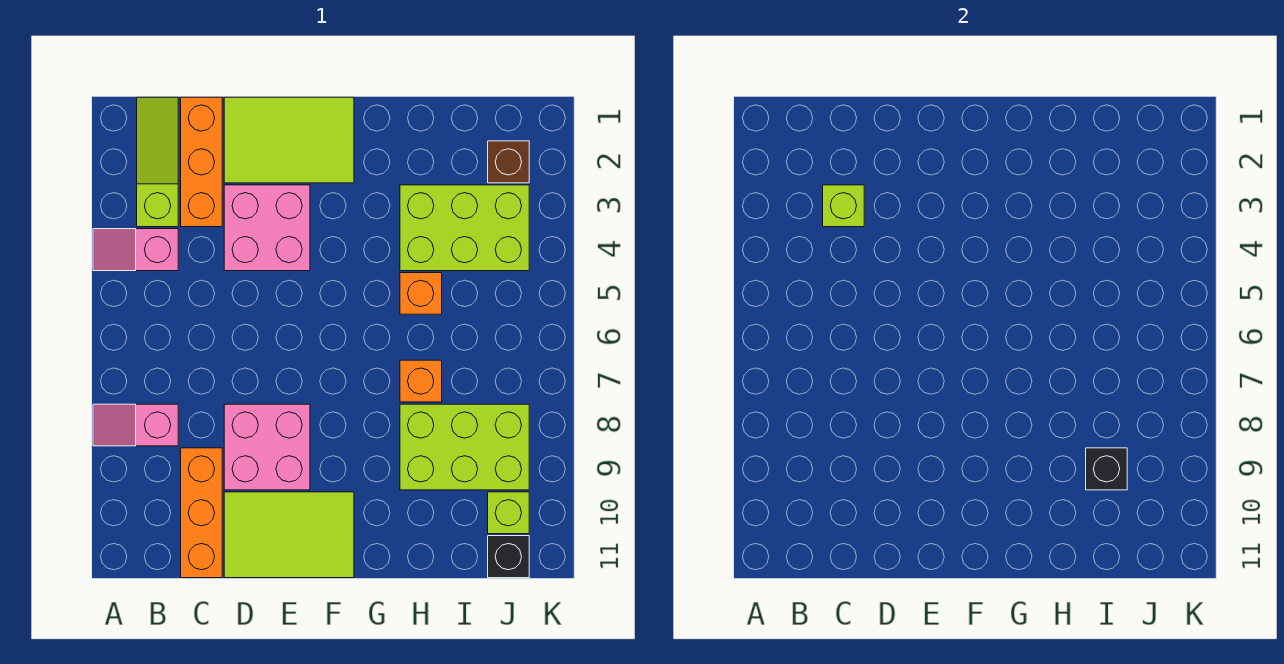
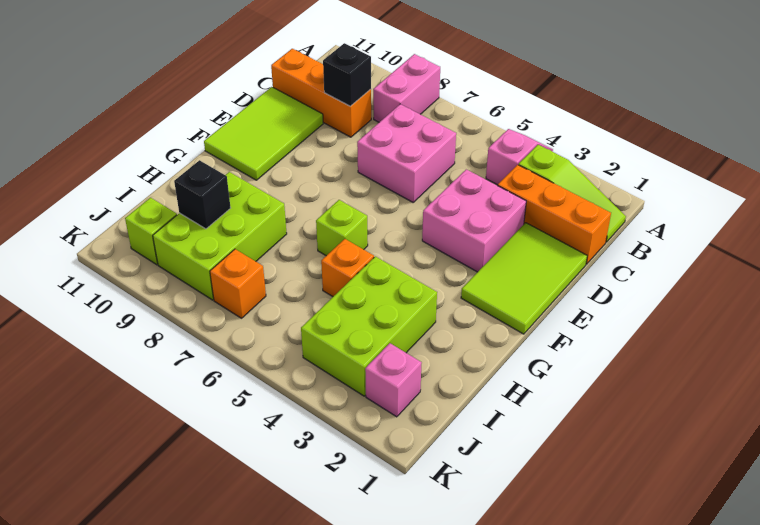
pink 1x2 slope [93,404,178,446] -> pink 1x2 brick [373,54,440,122]
lime 1x1 brick [823,185,864,227] -> lime 1x1 brick moved to [316,200,368,256]
pink 2x2 brick [224,404,310,490] -> pink 2x2 brick moved to [357,104,456,202]
orange 1x1 brick [400,360,442,402] -> orange 1x1 brick moved to [210,249,266,318]
brown 1x1 brick [488,141,529,183] -> pink 1x1 brick [365,343,421,417]
black 1x1 brick [488,536,529,578] -> black 1x1 brick moved to [323,43,371,106]

